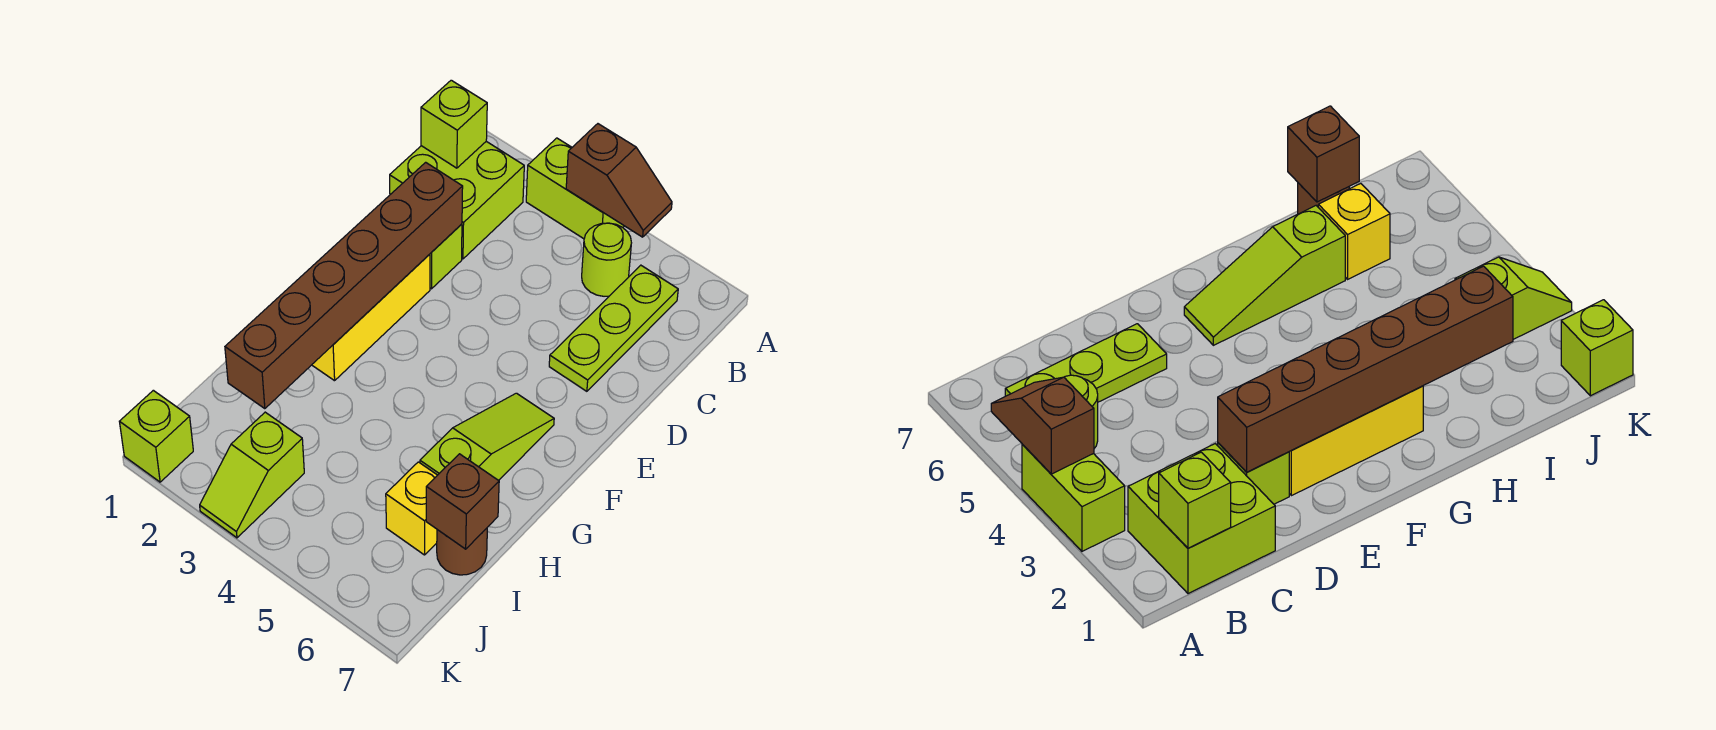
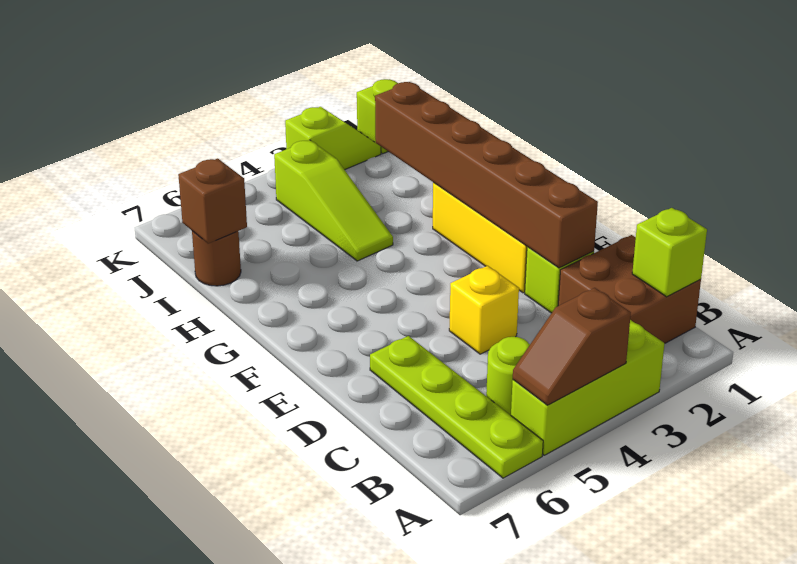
lime 1x2 brick [526,138,624,239] -> lime 1x3 brick [511,320,665,455]
lime 2x2 brick [390,141,524,259] -> brown 2x2 brick [558,235,701,343]
lime 1x3 plate [549,265,678,391] -> lime 1x4 plate [370,336,543,478]
lime 1x3 slope [420,393,554,481] -> lime 1x3 slope moved to [274,140,393,261]
yellow 1x1 brick [386,462,437,555] -> yellow 1x1 brick moved to [449,266,519,354]
lime 1x2 slope [200,412,304,538] -> lime 1x2 slope turned to [285,107,381,170]

